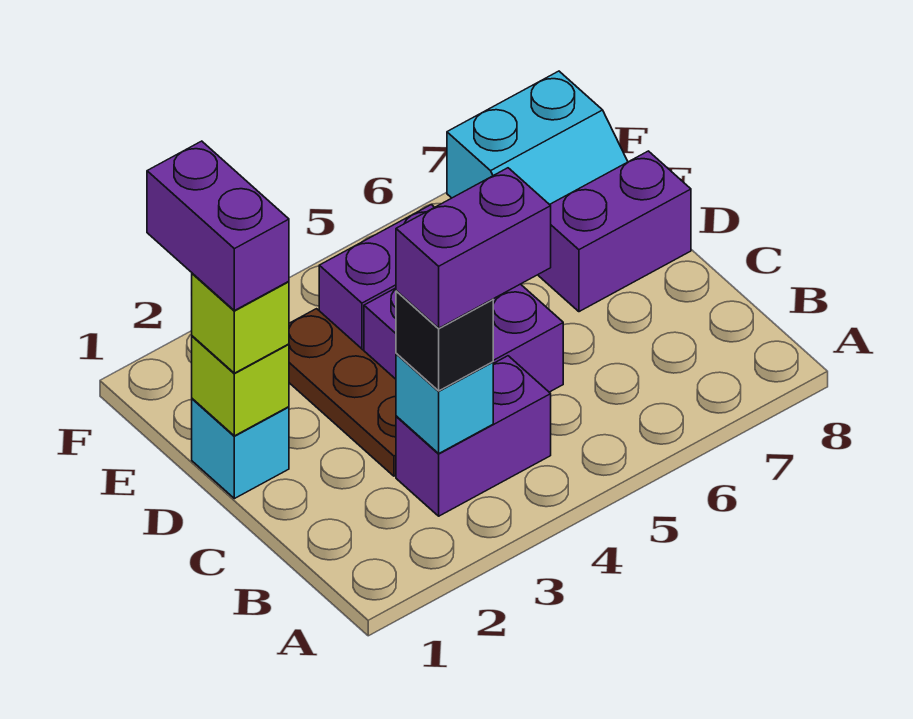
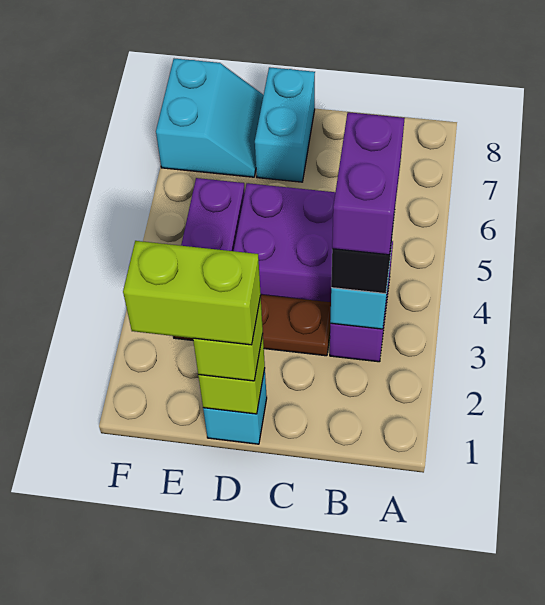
purple 1x2 brick [147,141,289,311] -> lime 1x2 brick [123,241,261,345]
purple 1x2 brick [538,151,691,312] -> cyan 1x2 brick [255,67,315,182]

